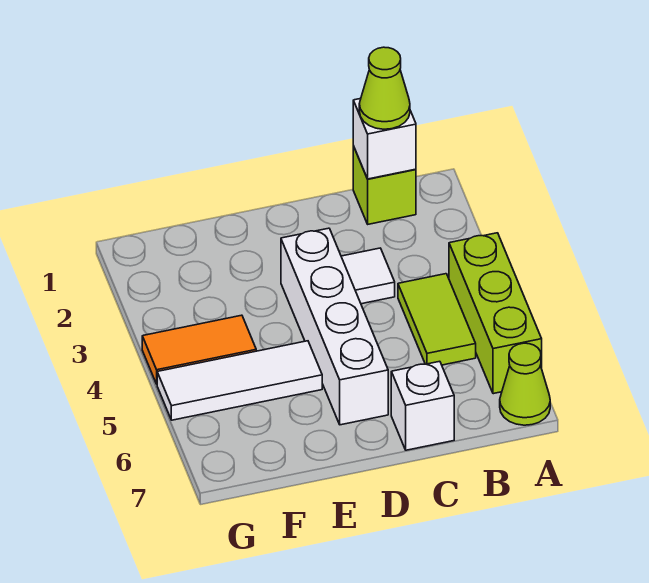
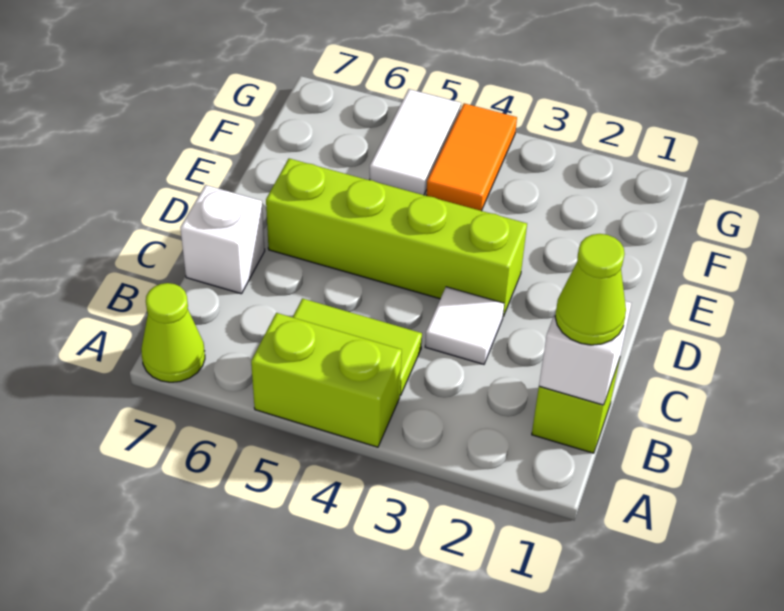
lime 1x3 brick [449,233,542,394] -> lime 1x2 brick [251,313,402,447]
white 1x4 brick [281,228,388,425] -> lime 1x4 brick [266,159,527,316]
white 1x3 tile [157,341,322,420] -> white 1x2 tile [370,89,461,195]

